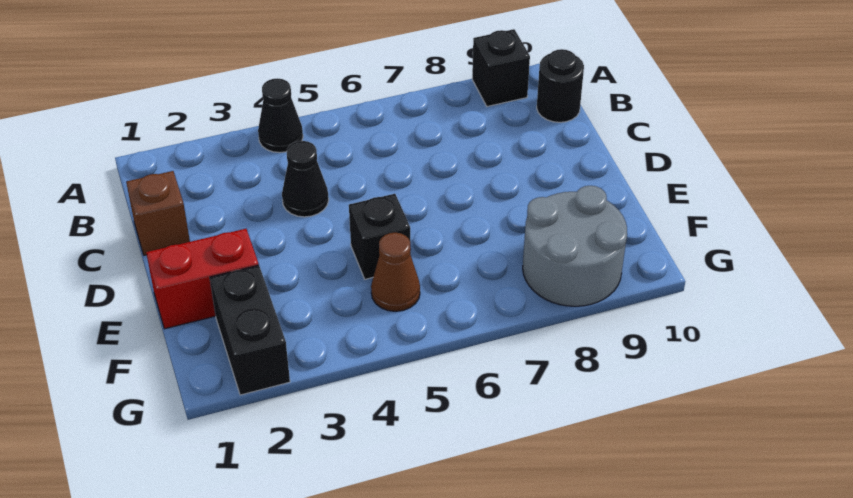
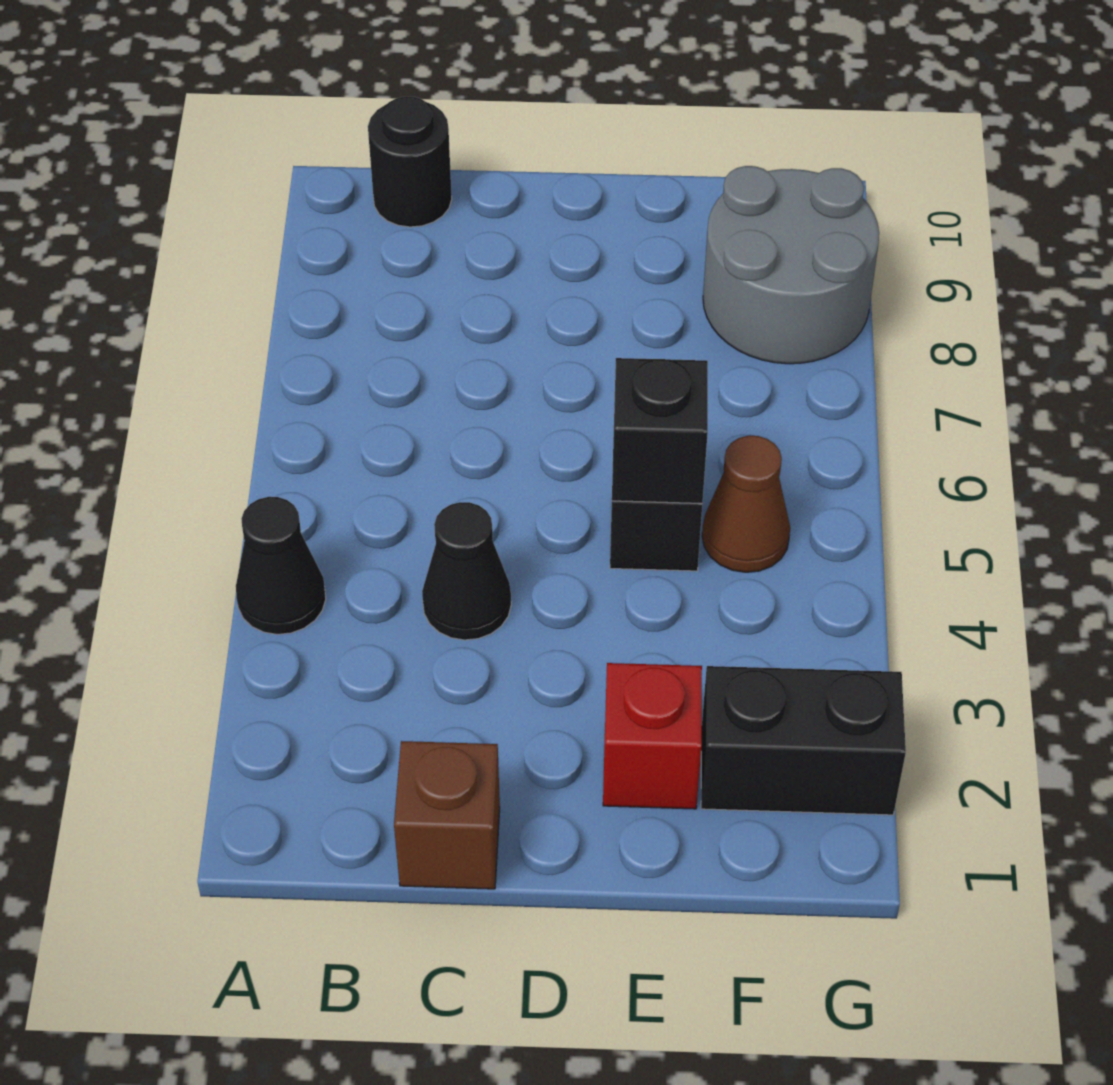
black 1x1 brick [472,29,530,107] -> black 1x1 brick moved to [612,358,708,503]
red 1x2 brick [146,229,259,329] -> red 1x1 brick [603,663,702,809]

